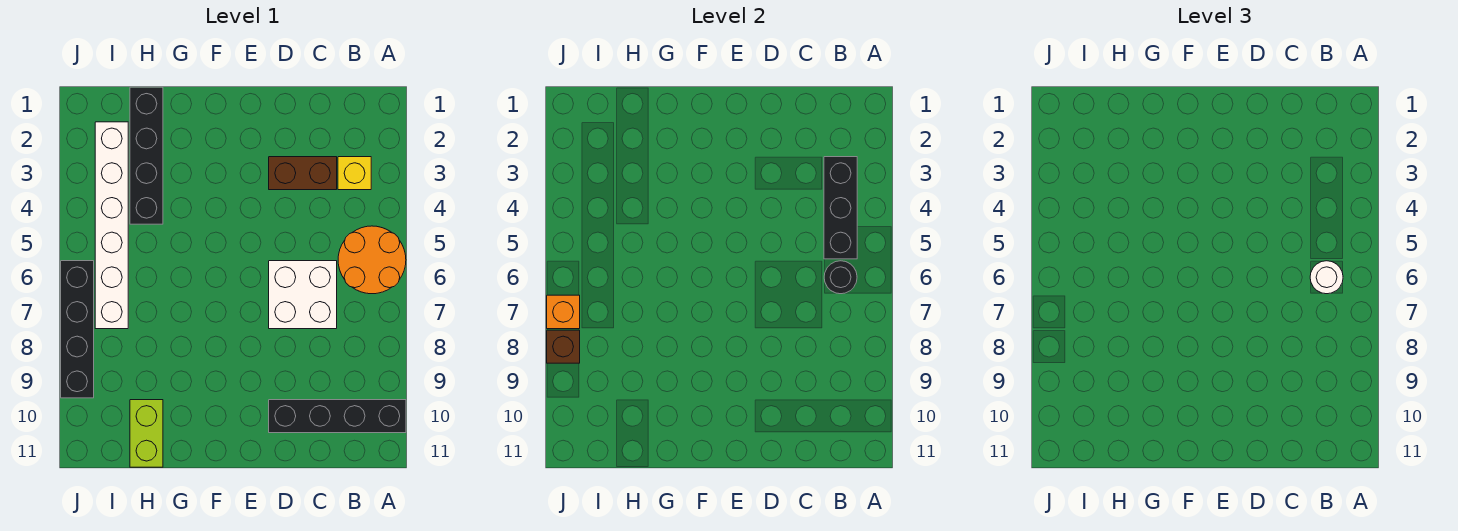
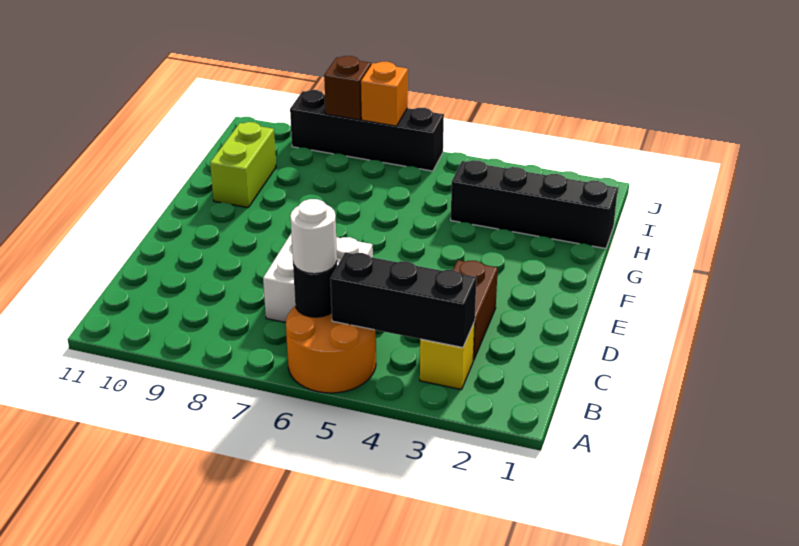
black 1x4 brick [269,400,406,433] -> none
lime 1x2 brick [130,400,163,467] -> lime 1x2 brick turned to [210,122,276,208]
white 1x6 brick [95,122,128,329] -> none

